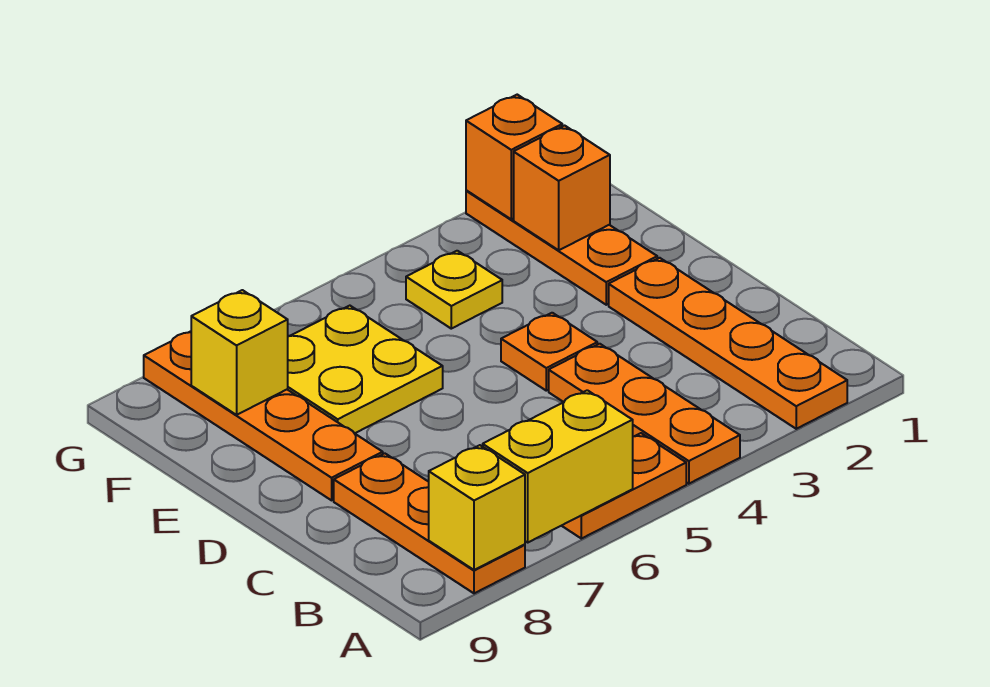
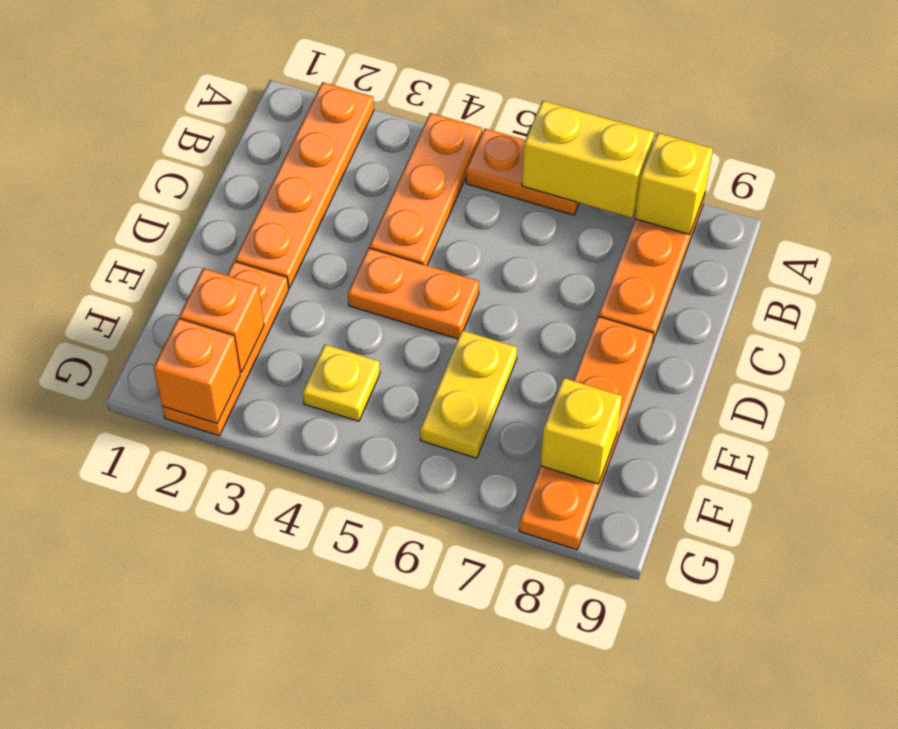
orange 1x1 plate [501,313,597,391] -> orange 1x2 plate [348,248,479,339]
yellow 2x2 plate [287,306,443,433] -> yellow 1x2 plate [420,330,517,458]

